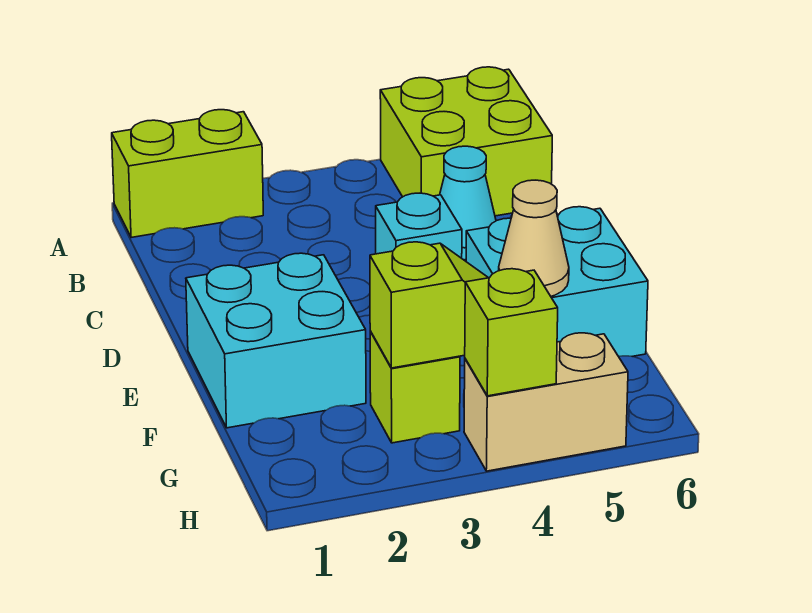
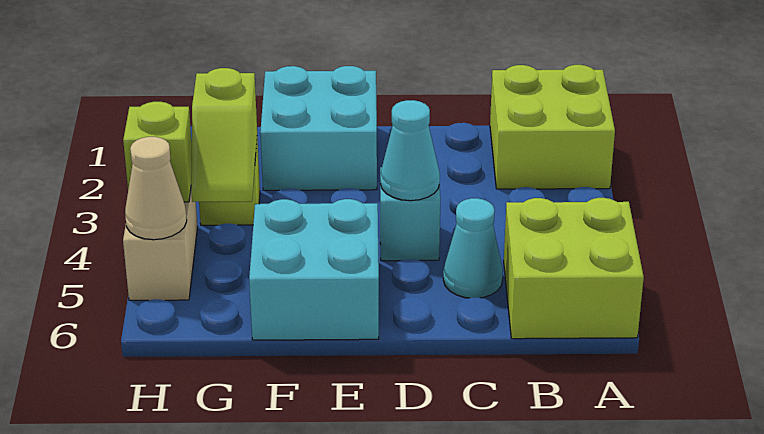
lime 1x2 brick [112,110,263,238] -> lime 2x2 brick [490,65,615,189]
none -> cyan 1x1 cone [380,100,440,201]
tan 1x1 cone [499,180,569,296] -> tan 1x1 cone moved to [125,137,187,240]

